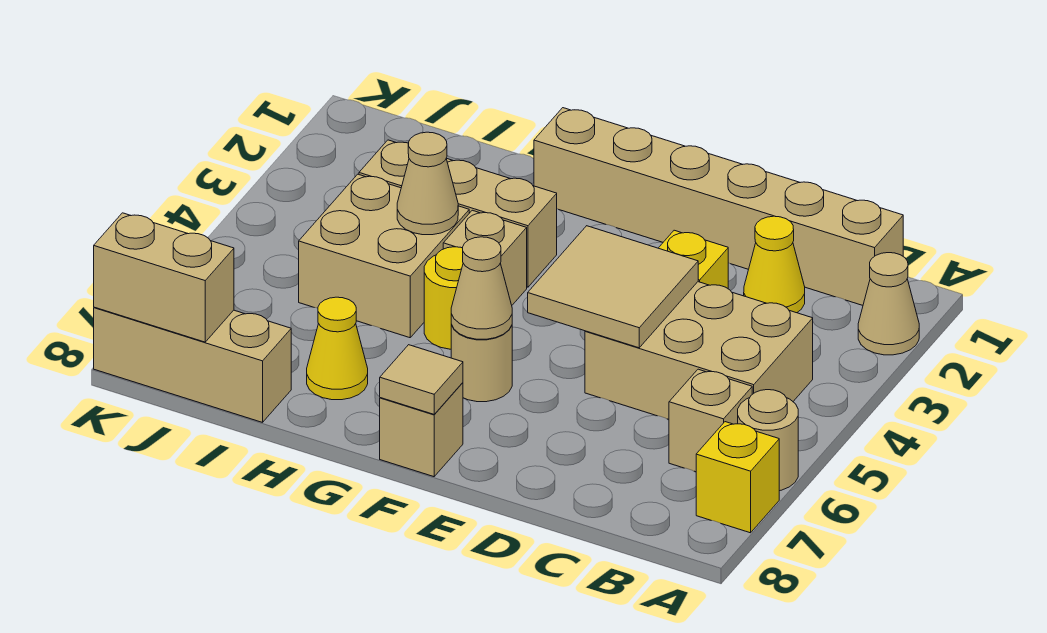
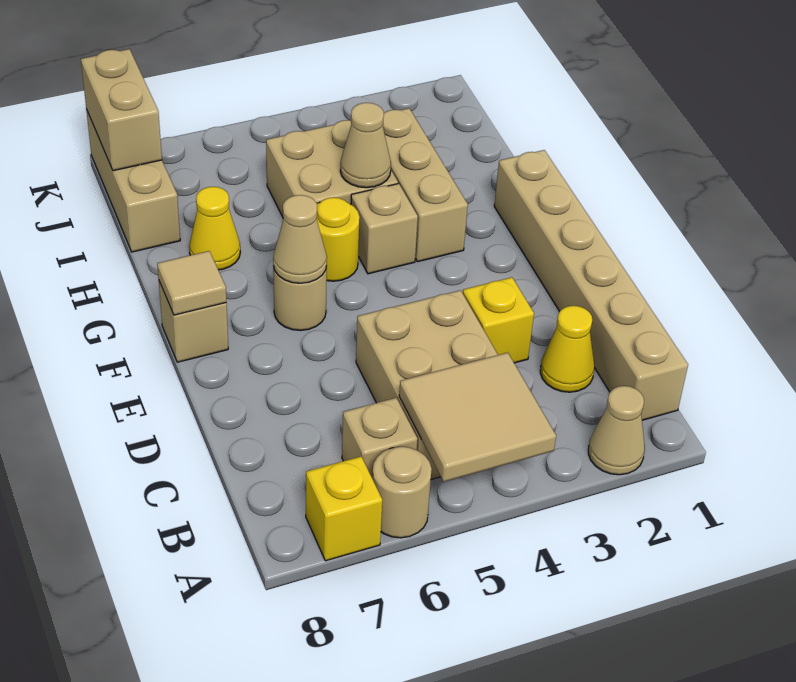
tan 2x2 tile [528,226,698,348] -> tan 2x2 tile moved to [399,353,556,482]

